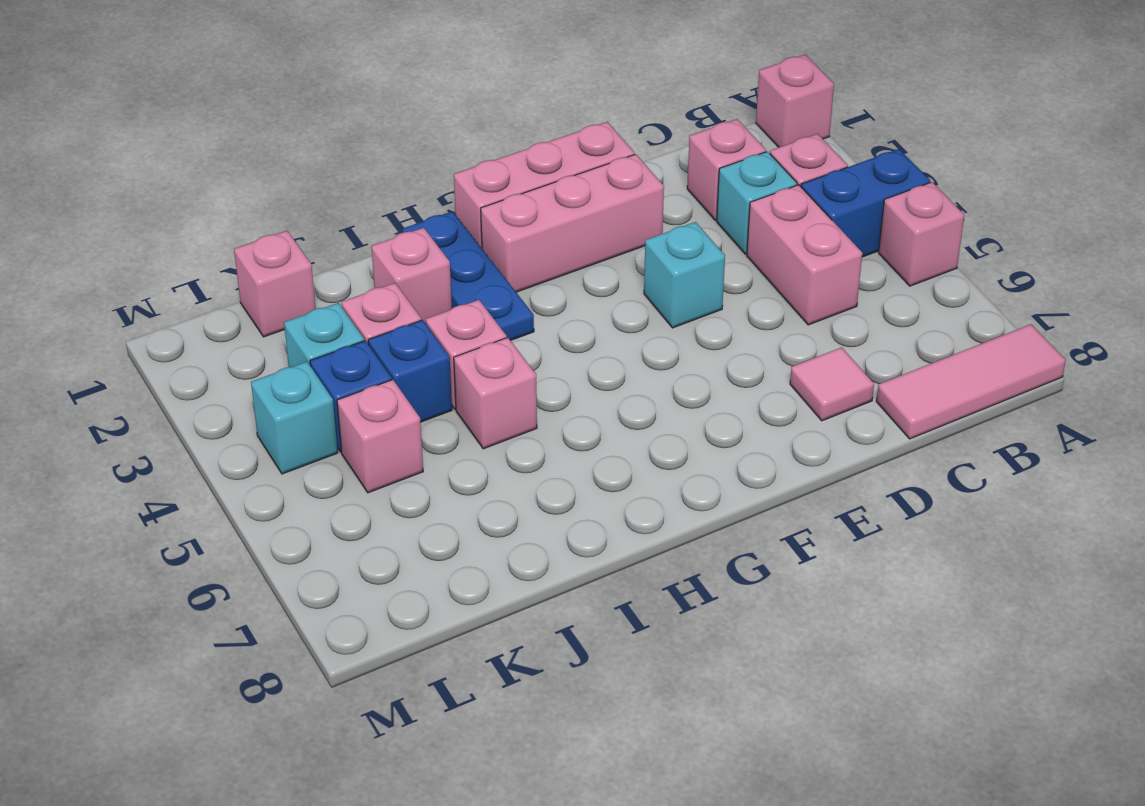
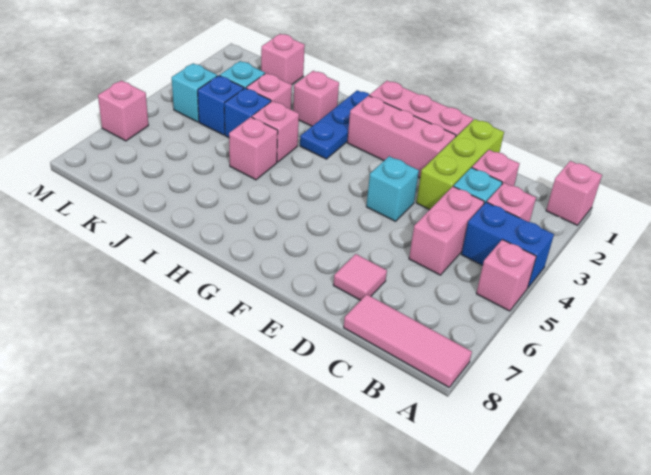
none -> lime 1x3 brick [416,119,504,210]
pink 1x1 brick [337,380,423,493] -> pink 1x1 brick moved to [98,80,149,141]

